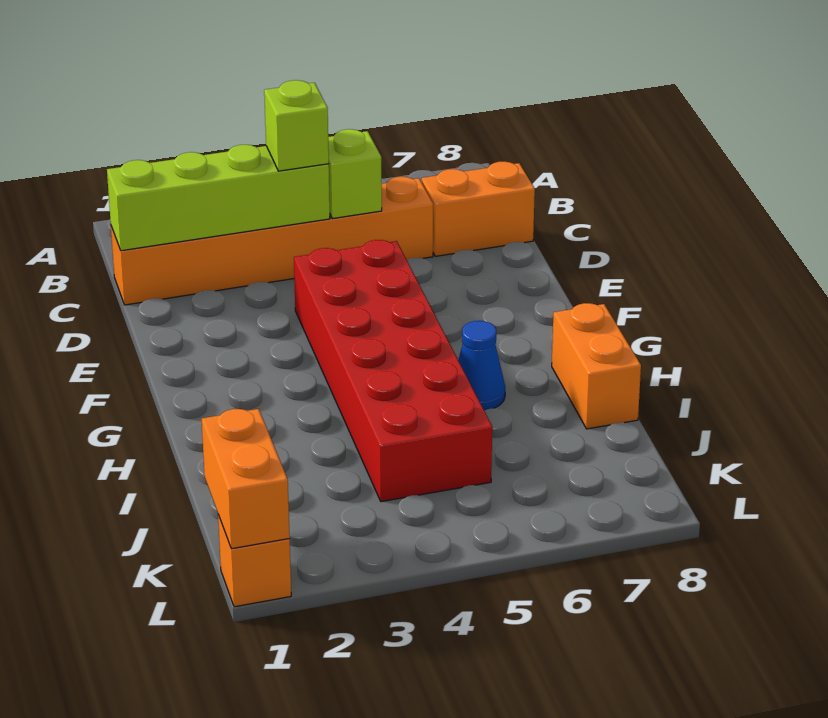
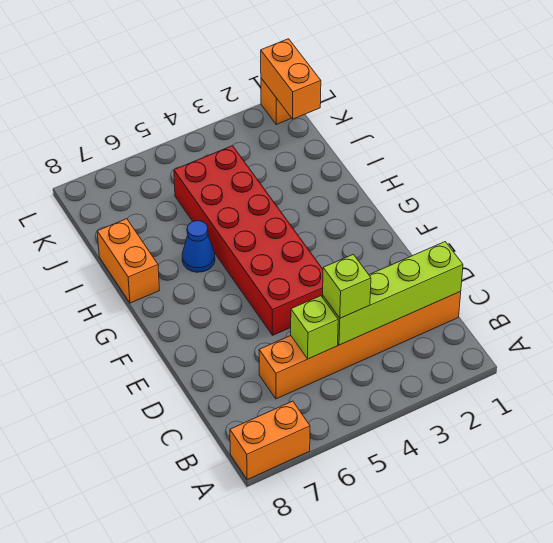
orange 1x2 brick [422,162,535,256] -> orange 1x2 brick moved to [230,401,310,480]

